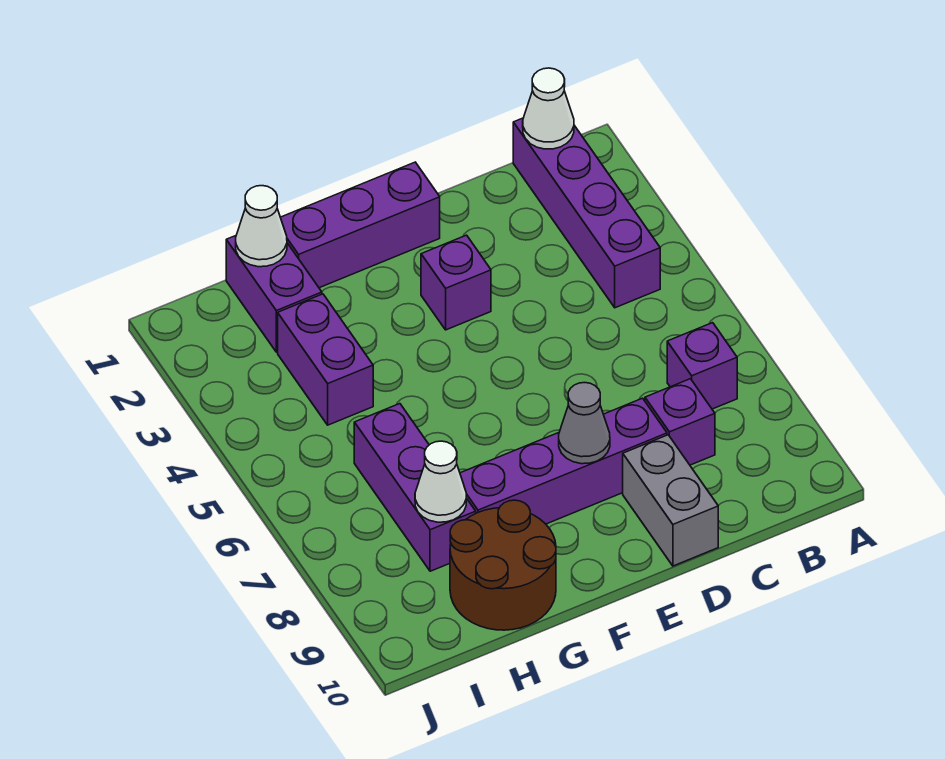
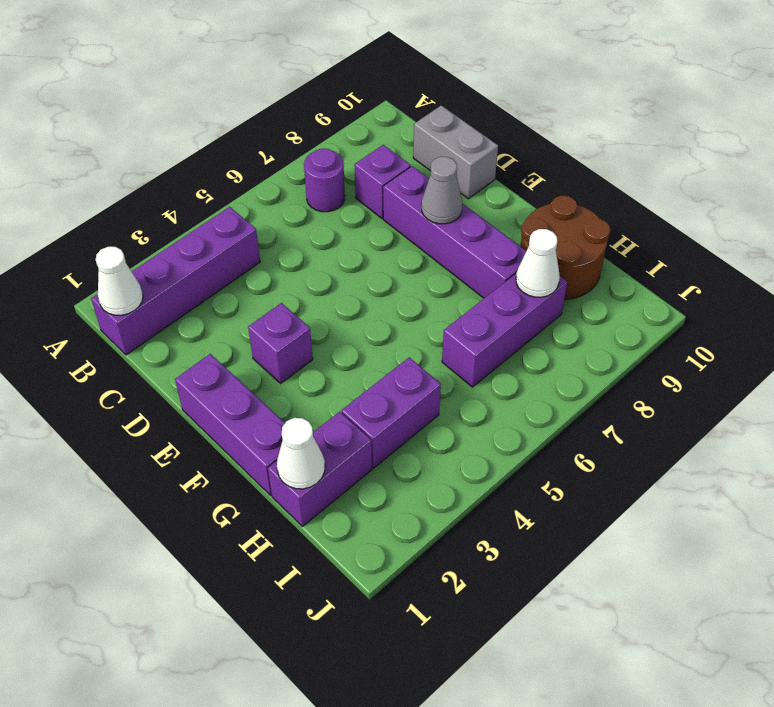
purple 1x1 brick [667,323,737,409] -> purple 1x1 round brick [304,149,345,212]
grey 1x2 brick [623,435,718,566] -> grey 1x2 brick turned to [413,105,498,199]

